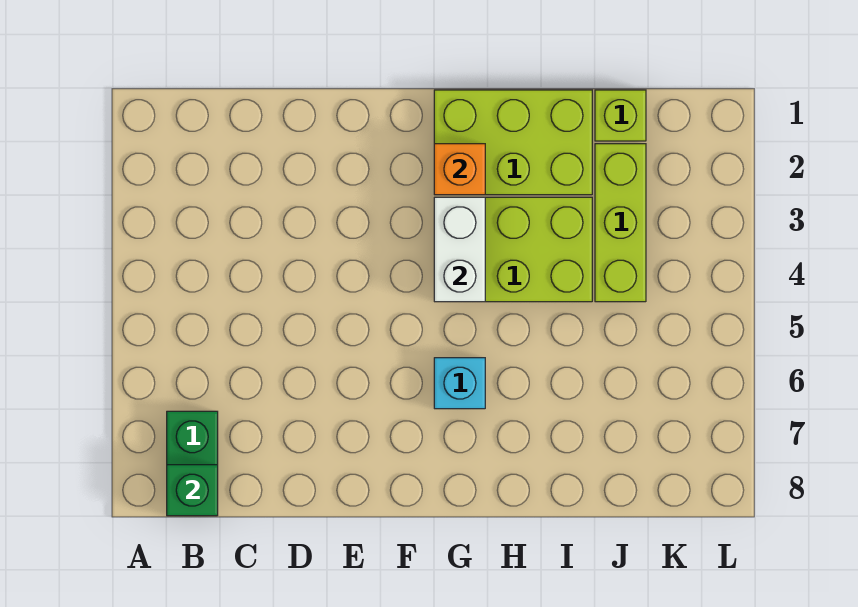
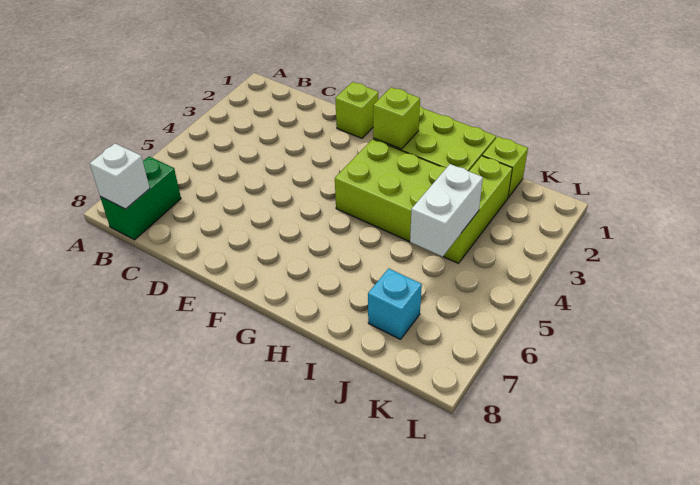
green 1x1 brick [167,465,218,516] -> white 1x1 brick [90,143,150,209]
none -> lime 1x1 brick [335,82,378,138]
orange 1x1 brick [434,144,485,195] -> lime 1x1 brick [373,87,420,149]
white 1x2 brick [434,197,485,302] -> white 1x2 brick moved to [410,164,483,256]
cyan 1x1 brick [434,358,485,409] -> cyan 1x1 brick moved to [368,268,422,339]

